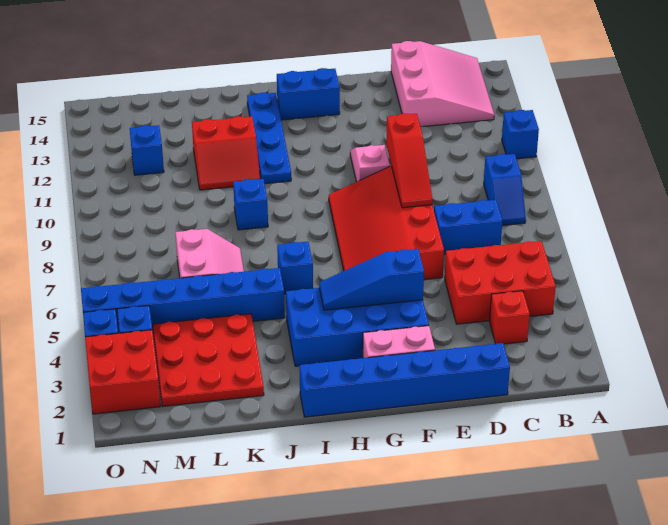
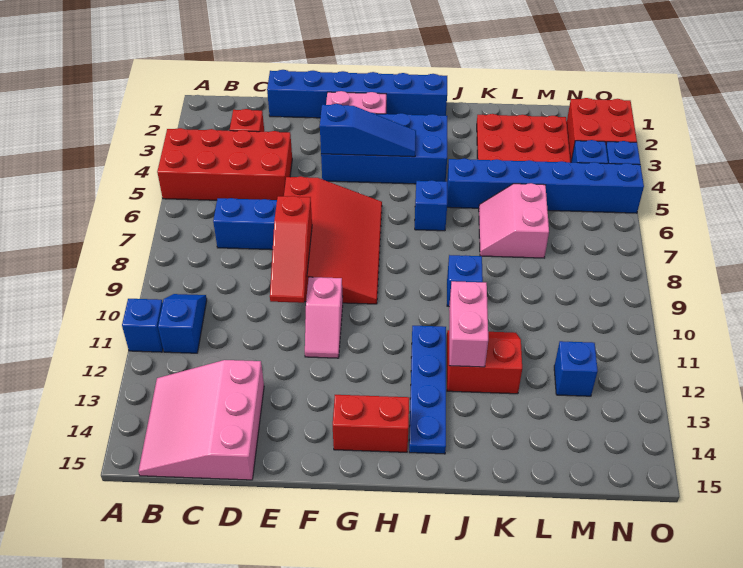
red 2x3 brick [445,241,556,324] -> red 2x4 brick [157,128,292,200]
blue 1x2 slope [484,154,526,226] -> blue 1x2 slope moved to [158,294,207,353]
red 1x3 slope [386,113,433,208] -> red 1x3 slope turned to [270,196,312,303]
blue 1x2 brick [277,68,340,120] -> red 1x2 brick [333,395,409,452]
none -> pink 1x2 brick [449,281,488,367]

